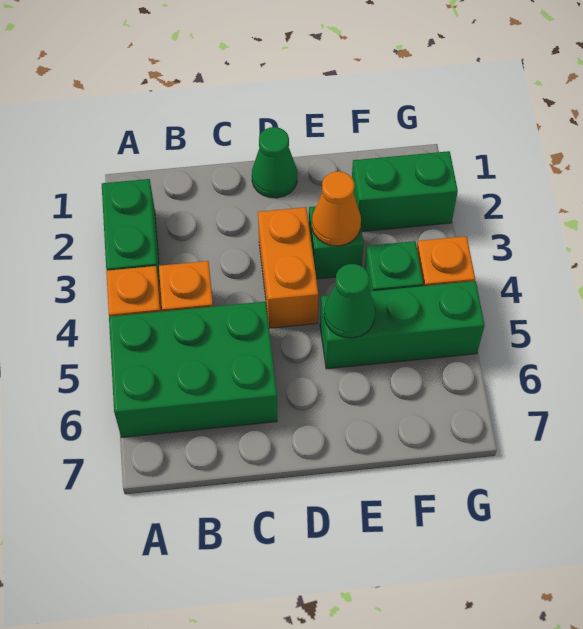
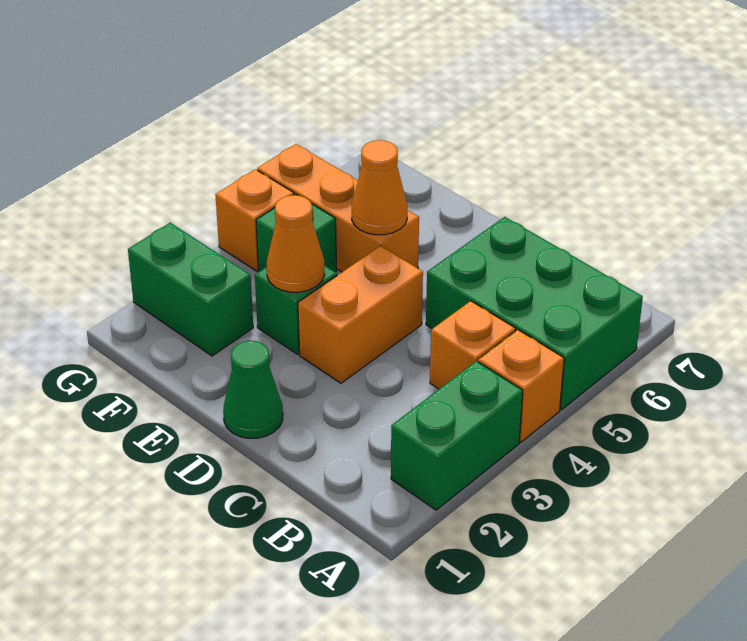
green 1x3 brick [320,281,485,369] -> orange 1x3 brick [257,144,419,272]
green 1x1 cone [324,264,375,338] -> orange 1x1 cone [352,140,408,235]

